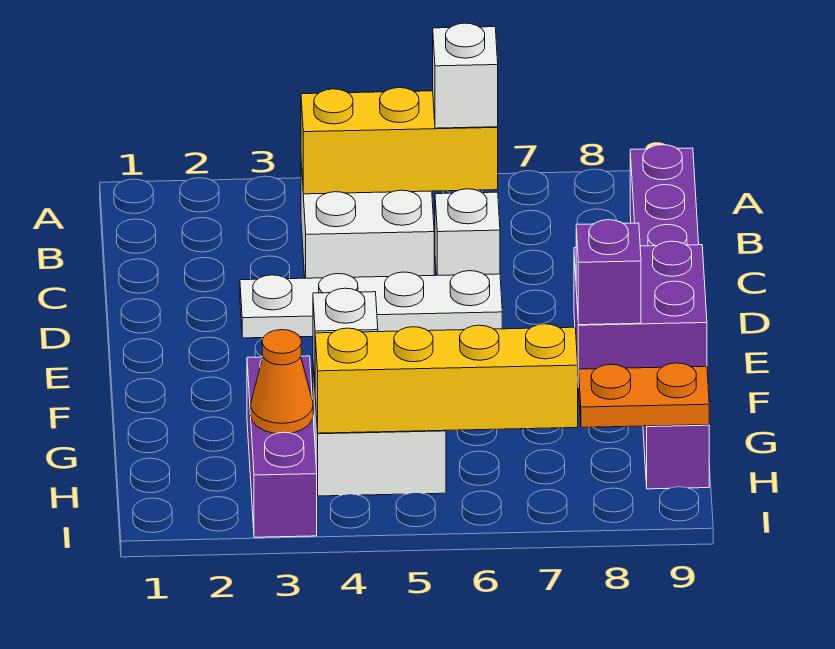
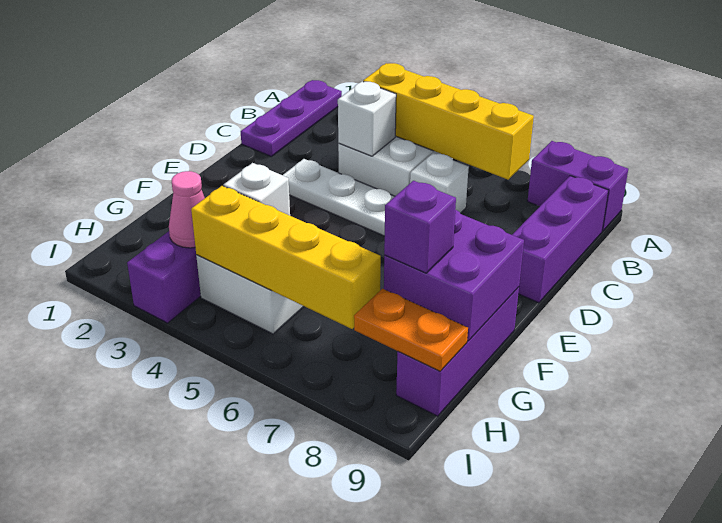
none -> purple 1x3 plate [241,80,342,156]
none -> purple 1x2 brick [527,141,628,231]
yellow 1x3 brick [301,88,498,194] -> yellow 1x4 brick [363,63,534,180]
white 1x1 brick [433,23,498,128] -> white 1x1 brick moved to [338,81,396,156]
orange 1x1 cone [251,330,313,433] -> pink 1x1 cone [169,171,205,248]

